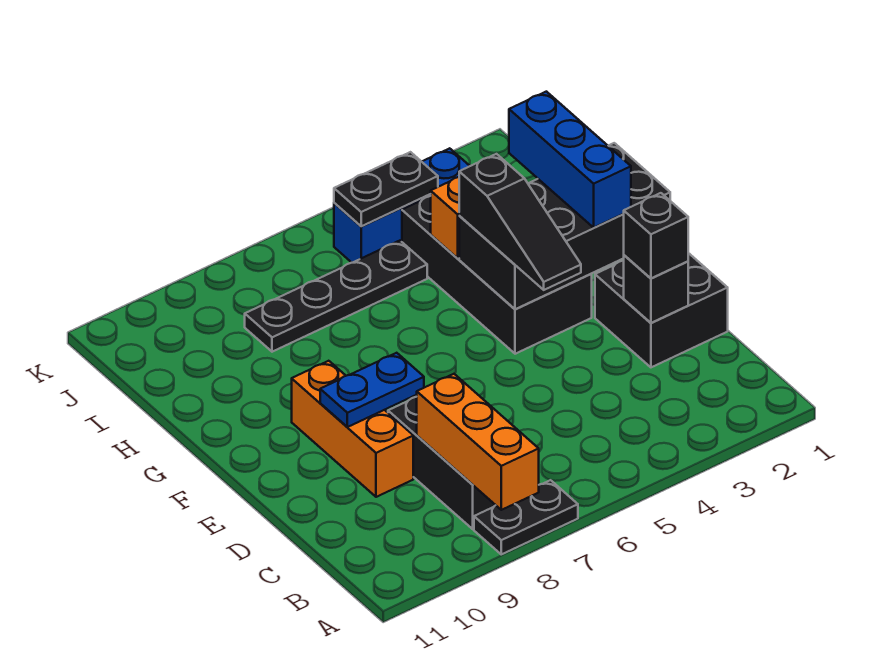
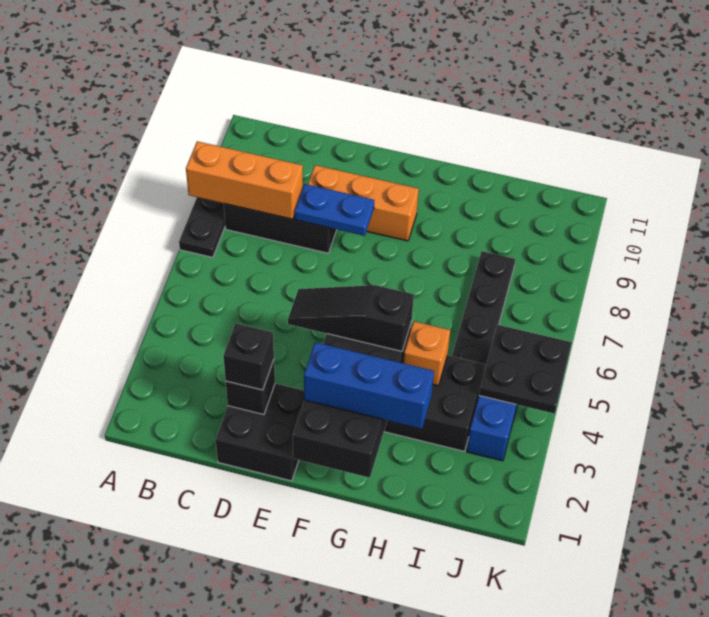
blue 1x2 plate [320,353,424,427] -> blue 1x2 plate turned to [295,184,374,236]
black 1x2 plate [334,152,438,226] -> black 2x2 plate [479,325,572,414]

